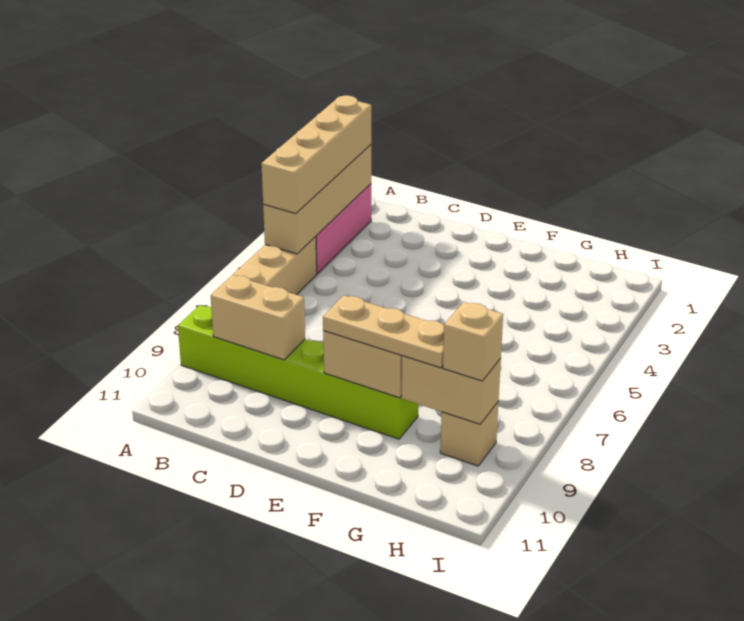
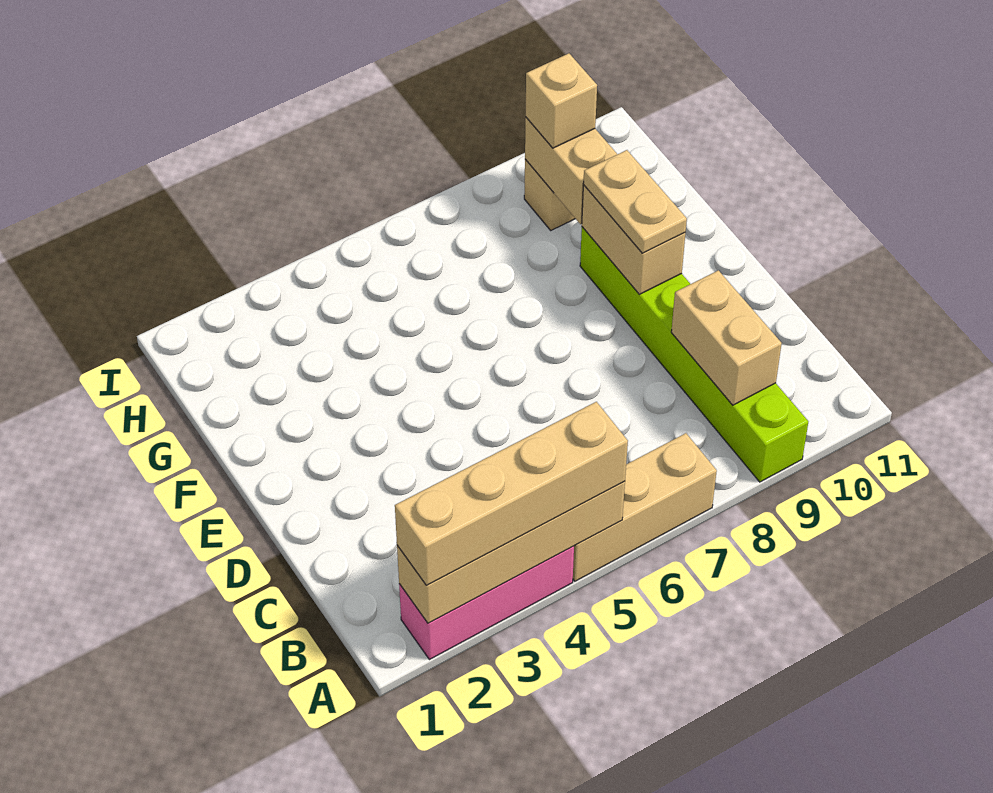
tan 1x3 plate [323,295,444,368] -> tan 1x2 plate [583,150,687,253]

